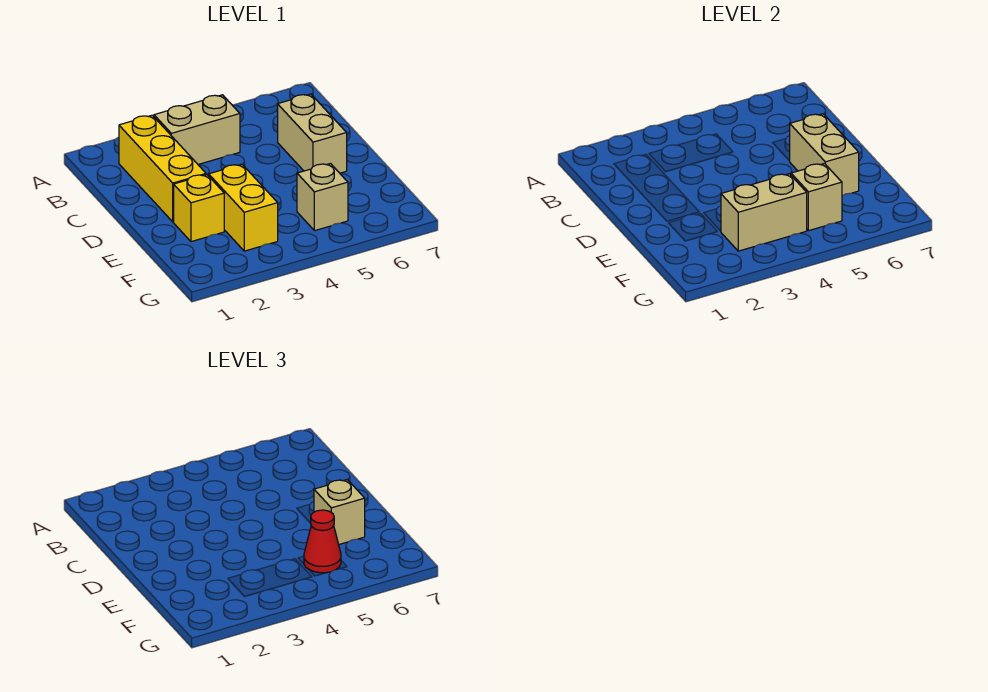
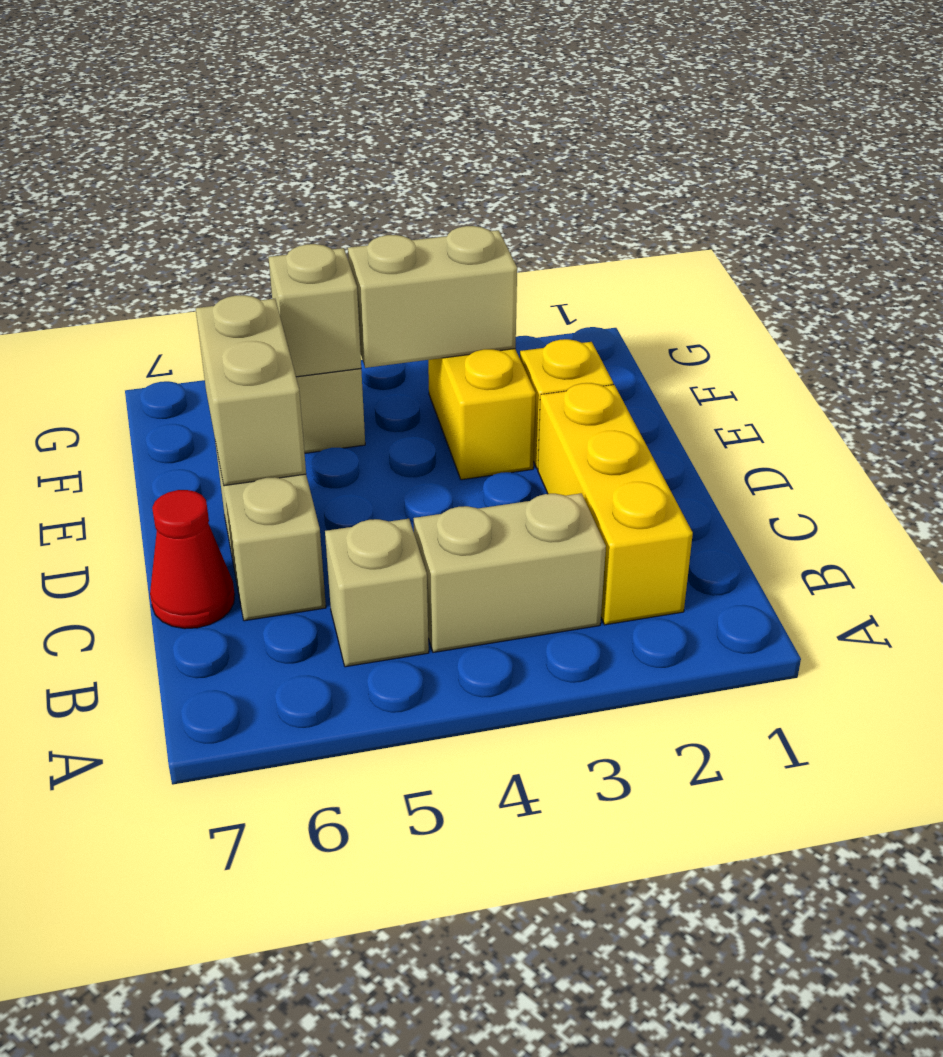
tan 1x1 brick [314,480,365,544] -> tan 1x1 brick moved to [325,519,429,667]
red 1x1 cone [304,510,341,573] -> red 1x1 cone moved to [150,490,235,629]

